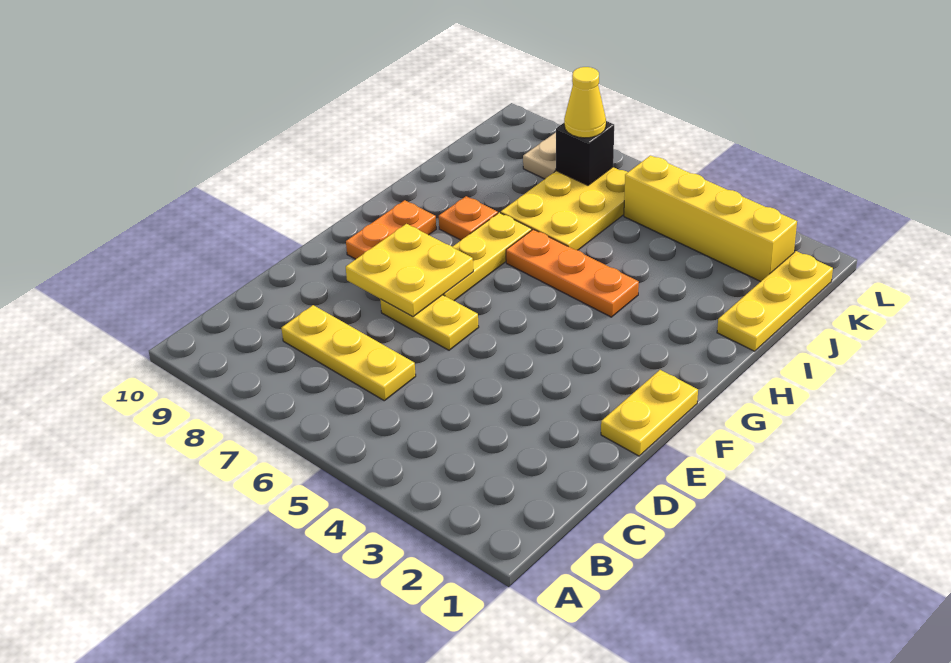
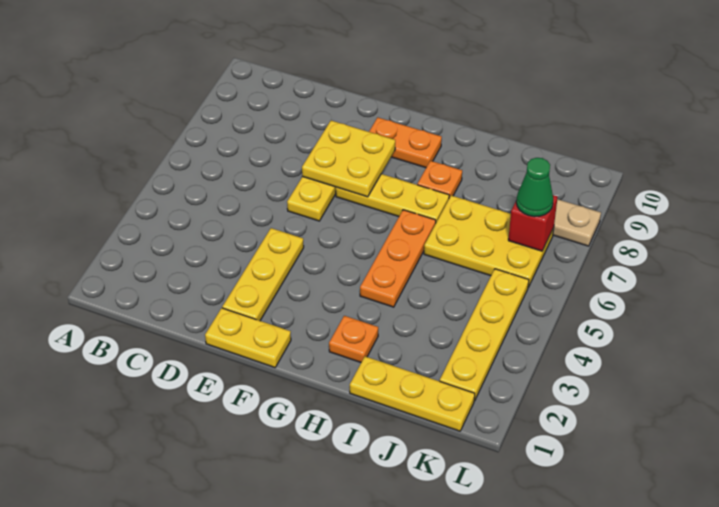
yellow 1x3 plate [282,305,416,401] -> yellow 1x3 plate moved to [222,228,304,321]
none -> orange 1x1 plate [329,316,378,362]
yellow 1x4 brick [624,155,797,281] -> yellow 1x4 plate [440,269,529,401]
black 1x1 brick [556,121,614,185] -> red 1x1 brick [508,195,558,251]
yellow 1x1 cone [564,67,606,138] -> green 1x1 cone [516,158,553,217]

